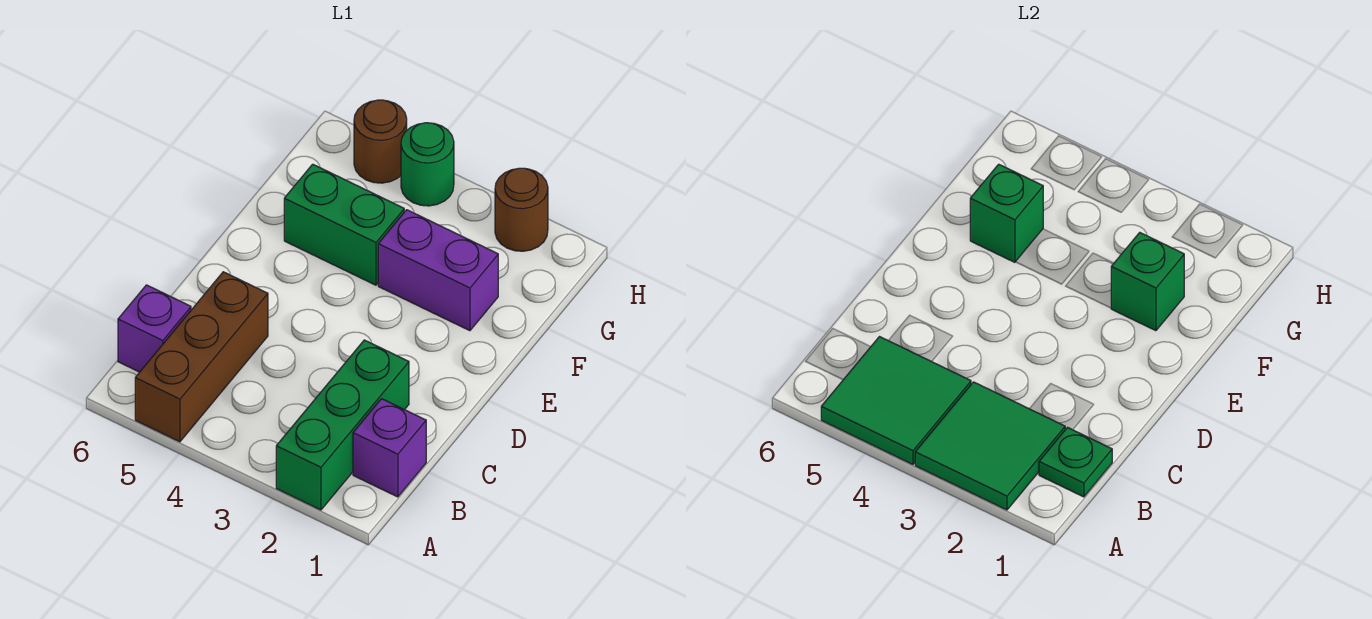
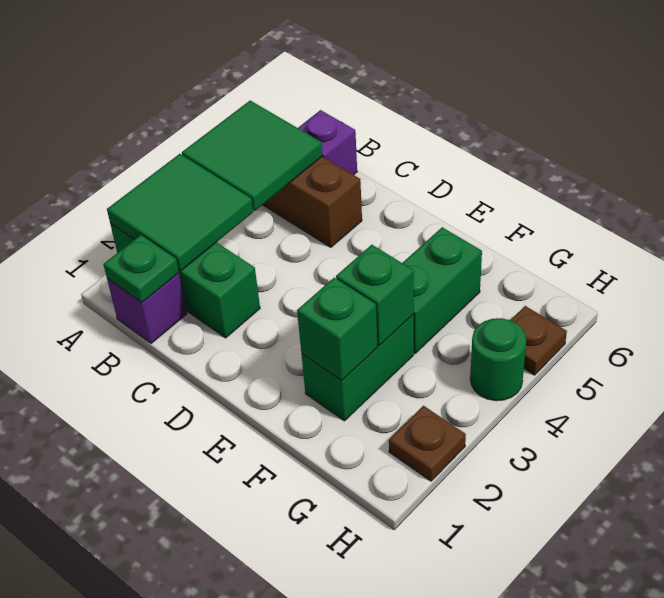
purple 1x2 brick [378,210,498,331] -> green 1x2 brick [302,315,414,421]
green 1x1 brick [970,164,1043,262] -> green 1x1 brick moved to [336,245,414,346]
brown 1x1 round brick [495,168,548,251] -> brown 1x1 plate [389,406,466,481]
brown 1x1 round brick [354,100,407,183] -> brown 1x1 plate [510,306,567,375]

